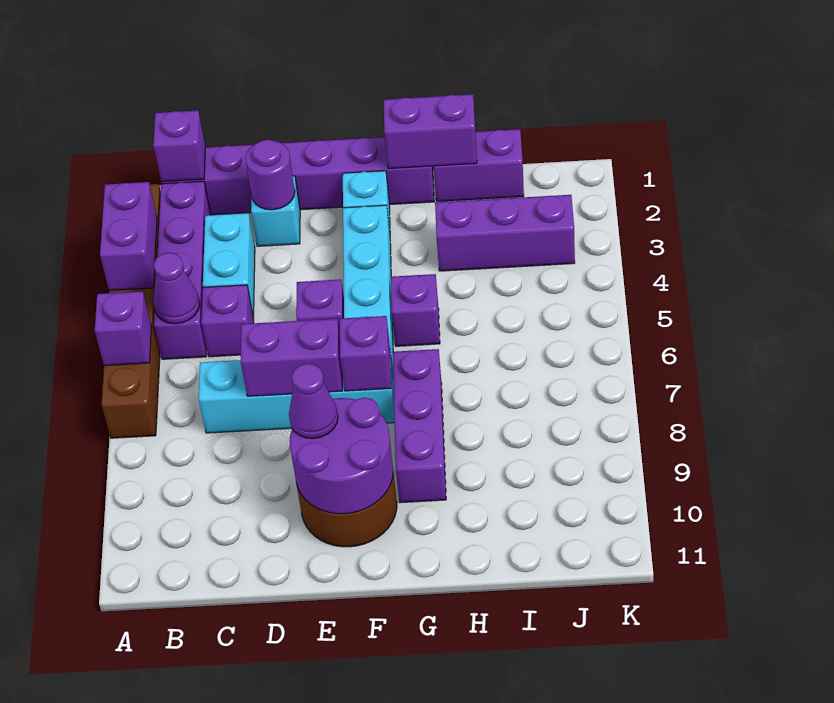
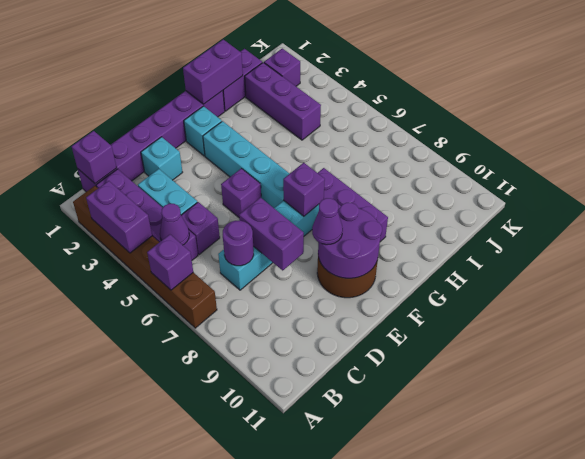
purple 1x1 round brick [245,140,295,210] -> purple 1x1 round brick moved to [223,221,254,266]
purple 1x2 brick [241,319,342,396] -> purple 1x2 brick turned to [239,198,304,270]
purple 1x1 brick [391,274,440,346] -> purple 1x1 brick moved to [264,49,300,86]
purple 1x3 brick [435,195,575,271] -> purple 1x3 brick turned to [245,63,321,140]

